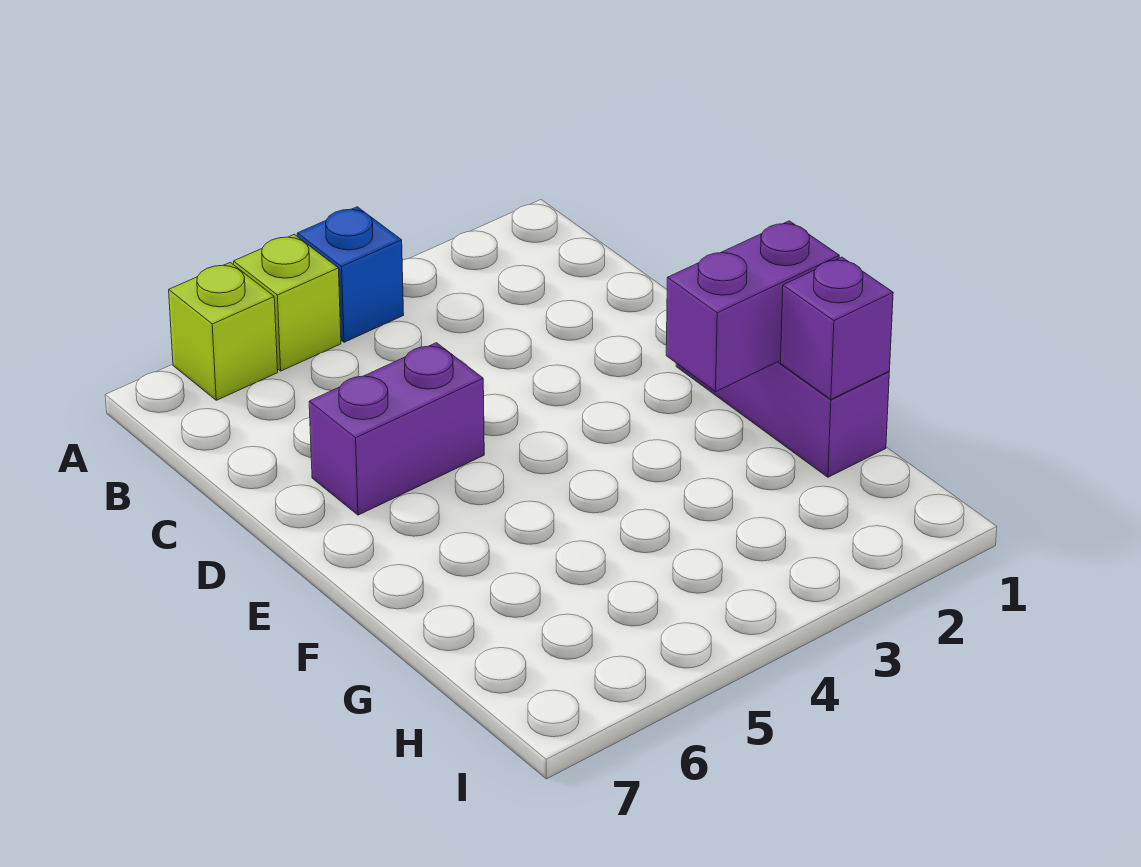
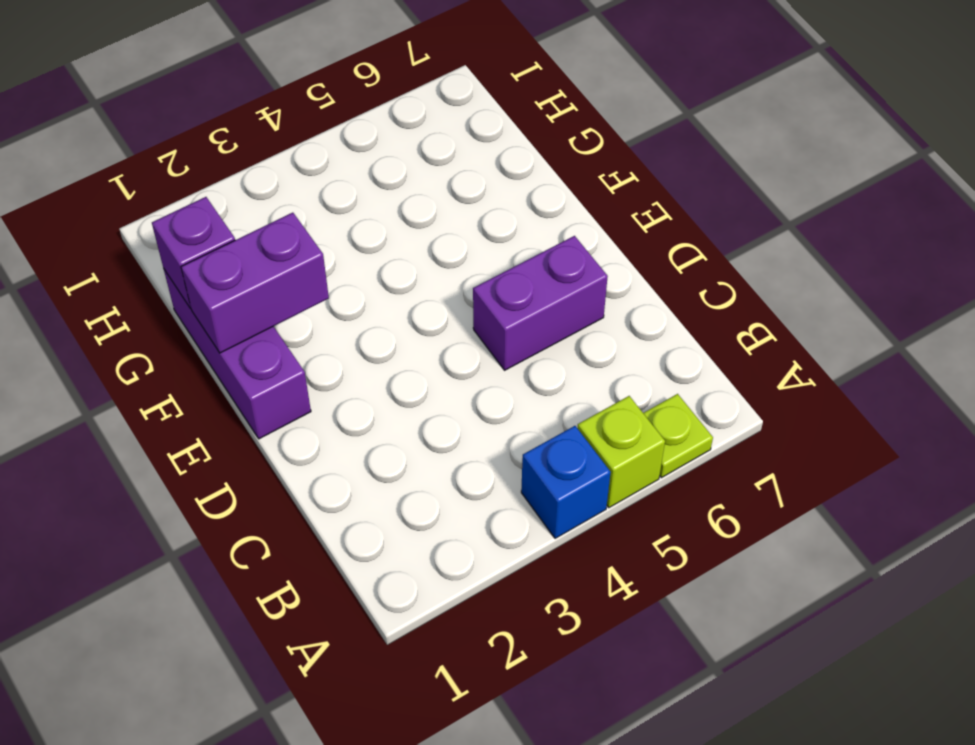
lime 1x1 brick [169,262,278,400] -> lime 1x1 plate [643,394,713,478]

